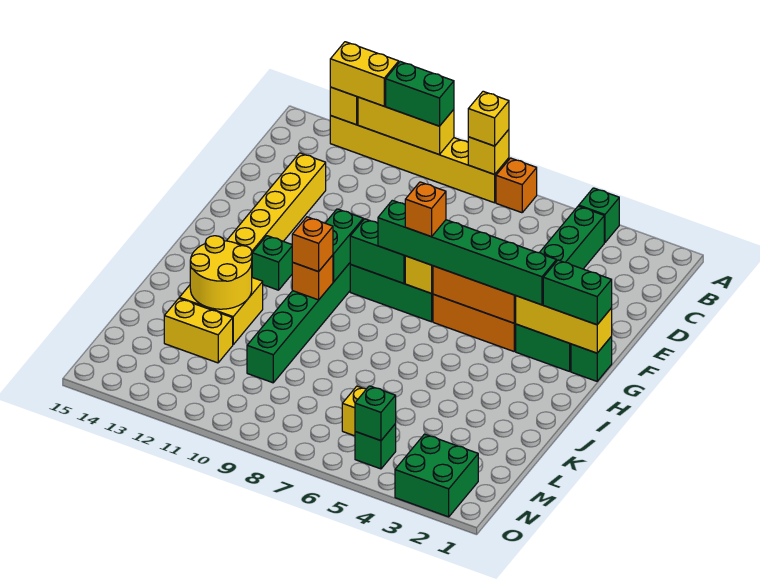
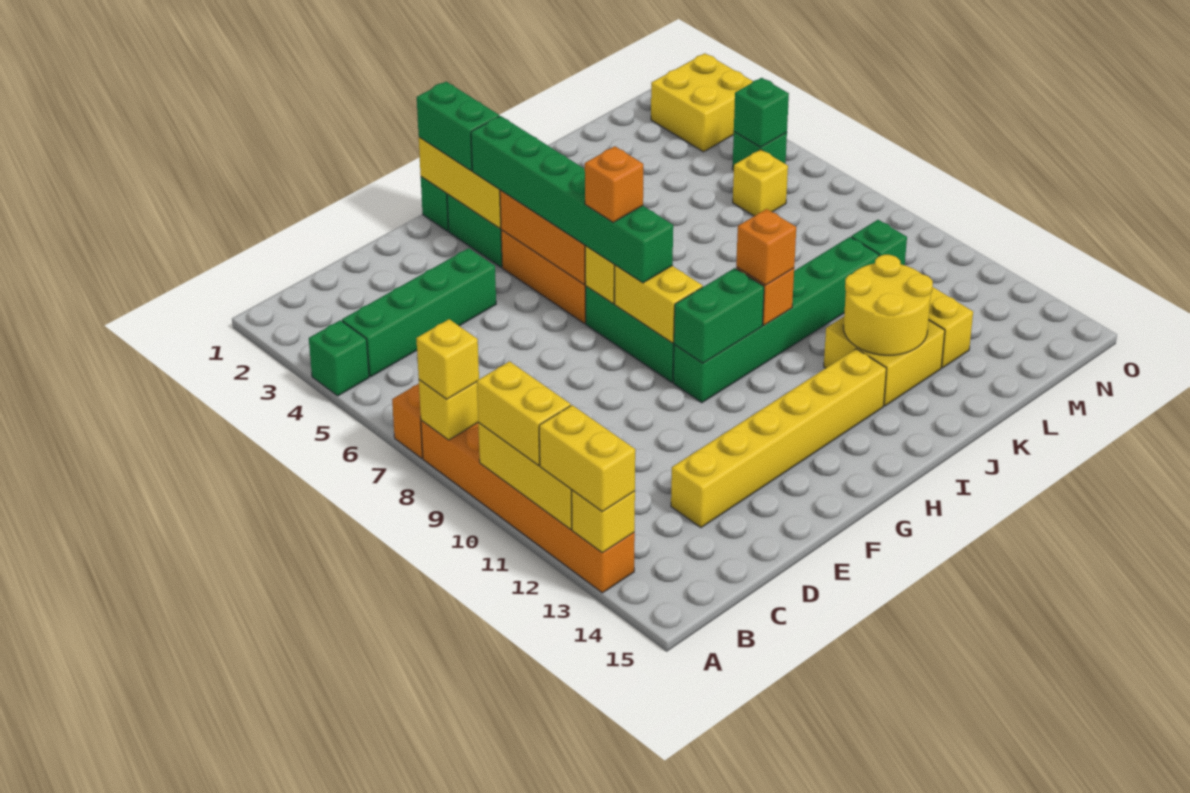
yellow 1x6 brick [330,116,509,203] -> orange 1x6 brick [421,420,635,593]
green 1x2 brick [386,62,454,126] -> yellow 1x2 brick [477,361,571,465]
green 1x2 brick [350,219,405,283] -> yellow 1x2 brick [615,265,703,343]
green 1x1 brick [252,236,292,290] -> green 1x1 brick moved to [851,220,907,265]
green 2x2 brick [395,434,478,517] -> yellow 2x2 brick [651,53,753,152]

